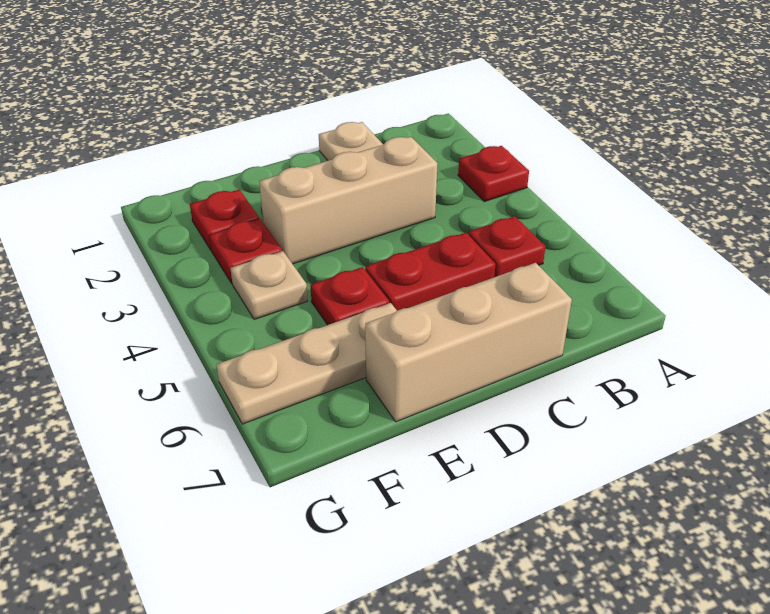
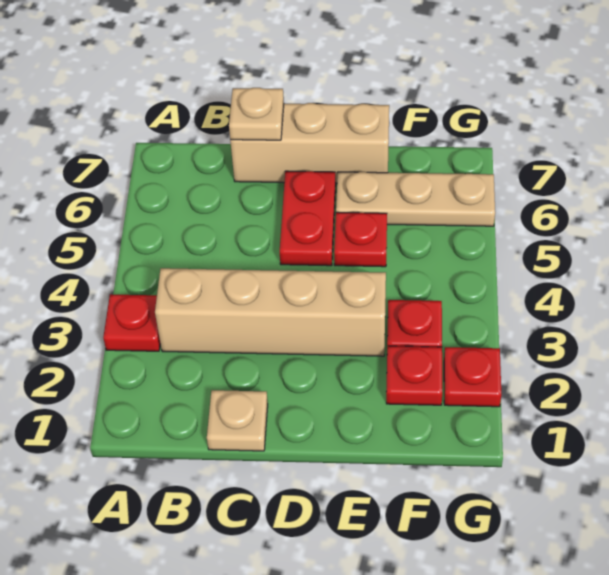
red 1x1 plate [468,216,546,277] -> red 1x1 plate moved to [444,347,501,407]
tan 1x3 brick [259,137,438,264] -> tan 1x4 brick [155,268,386,356]
red 1x2 plate [365,233,496,311] -> red 1x2 plate turned to [280,171,336,266]
tan 1x1 plate [230,251,308,319] -> tan 1x1 plate moved to [229,88,284,140]

